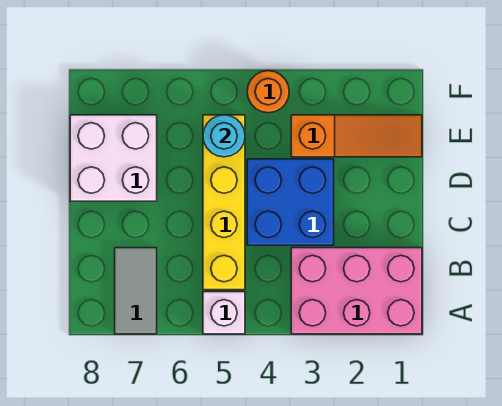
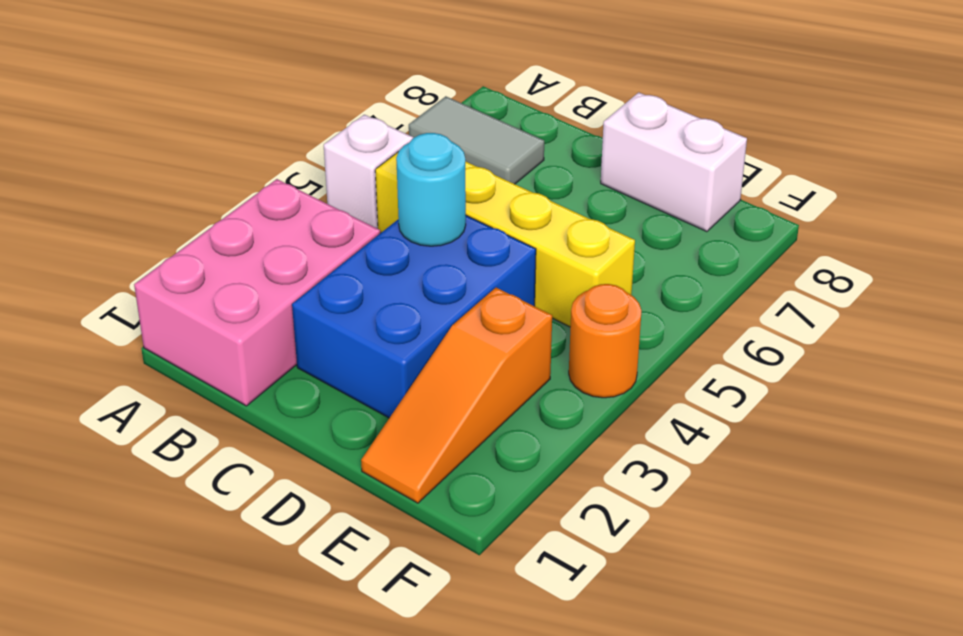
blue 2x2 brick [247,159,334,245] -> blue 2x3 brick [292,215,536,418]
white 2x2 brick [70,115,157,201] -> white 1x2 brick [601,92,747,232]
cyan 1x1 round brick [203,115,245,157] -> cyan 1x1 round brick moved to [396,133,466,246]

